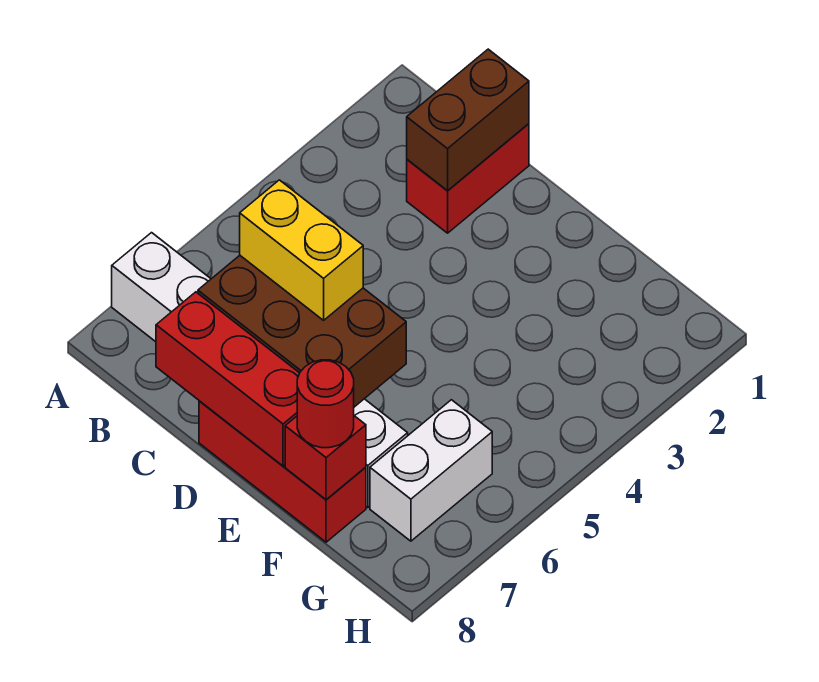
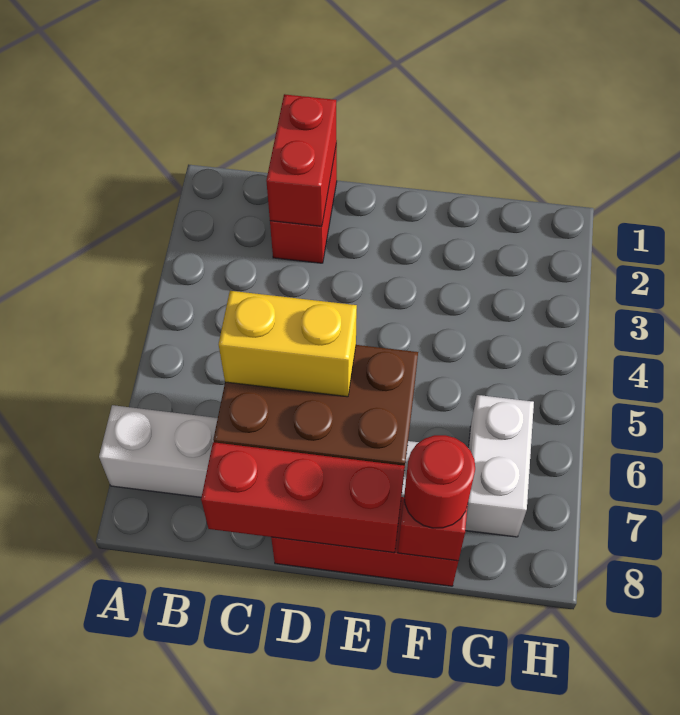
brown 1x2 brick [407,49,529,191] -> red 1x2 brick [266,94,337,226]

